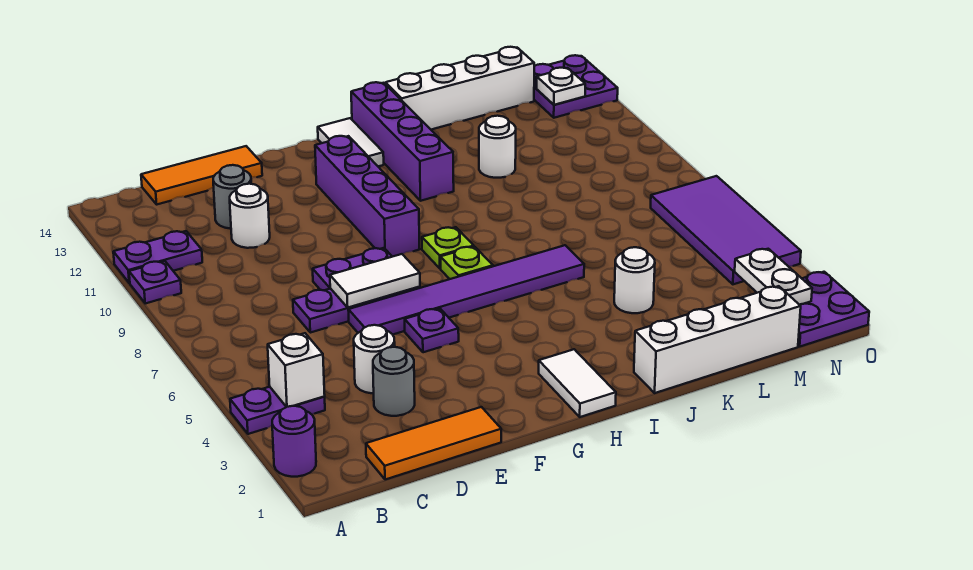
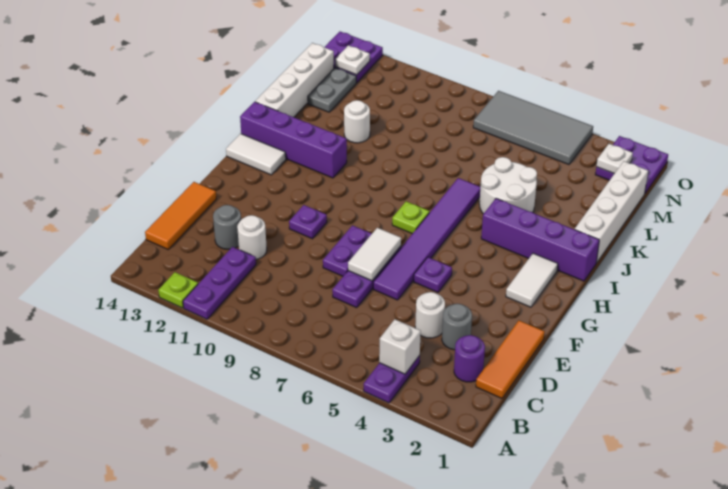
purple 1x1 round brick [272,406,316,477] -> purple 1x1 round brick moved to [454,335,485,382]
purple 1x1 plate [129,261,181,303] -> purple 1x1 plate moved to [289,205,327,239]
purple 1x2 plate [113,231,202,283] -> purple 1x3 plate [183,247,256,319]
purple 1x4 brick [315,136,419,257] -> purple 1x4 brick moved to [481,198,599,281]
white 1x2 tile [539,349,616,417] -> white 1x2 tile turned to [506,253,558,307]
lime 1x1 plate [422,227,474,268] -> lime 1x1 plate moved to [158,272,198,308]
white 1x1 round brick [614,247,655,313] -> white 2x2 round brick [479,157,537,214]
none -> grey 1x2 plate [308,68,356,112]
white 1x2 plate [735,249,812,305] -> white 1x1 plate [597,144,633,174]
purple 2x4 tile [651,176,801,284] -> grey 2x4 tile [473,91,593,165]

